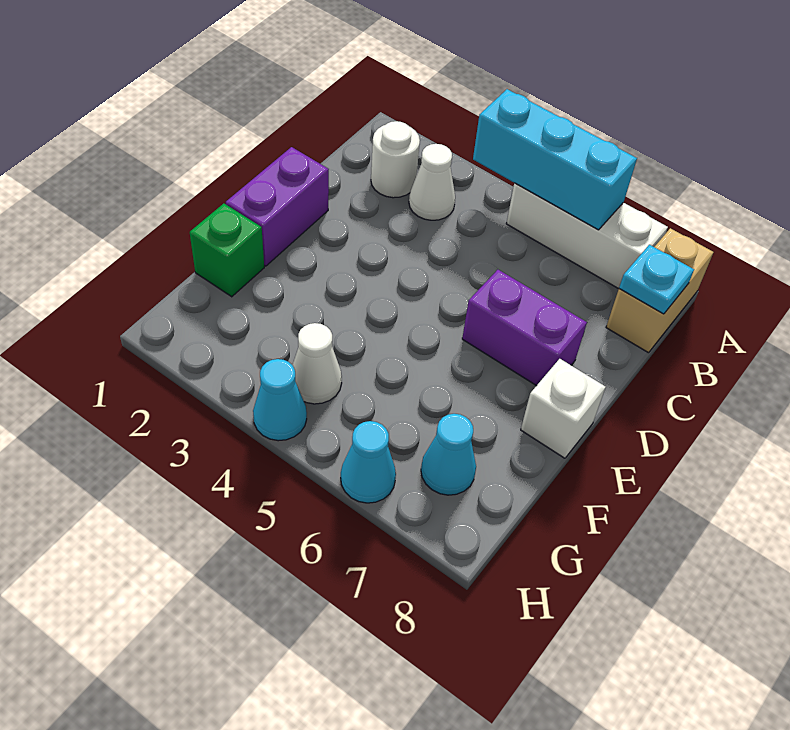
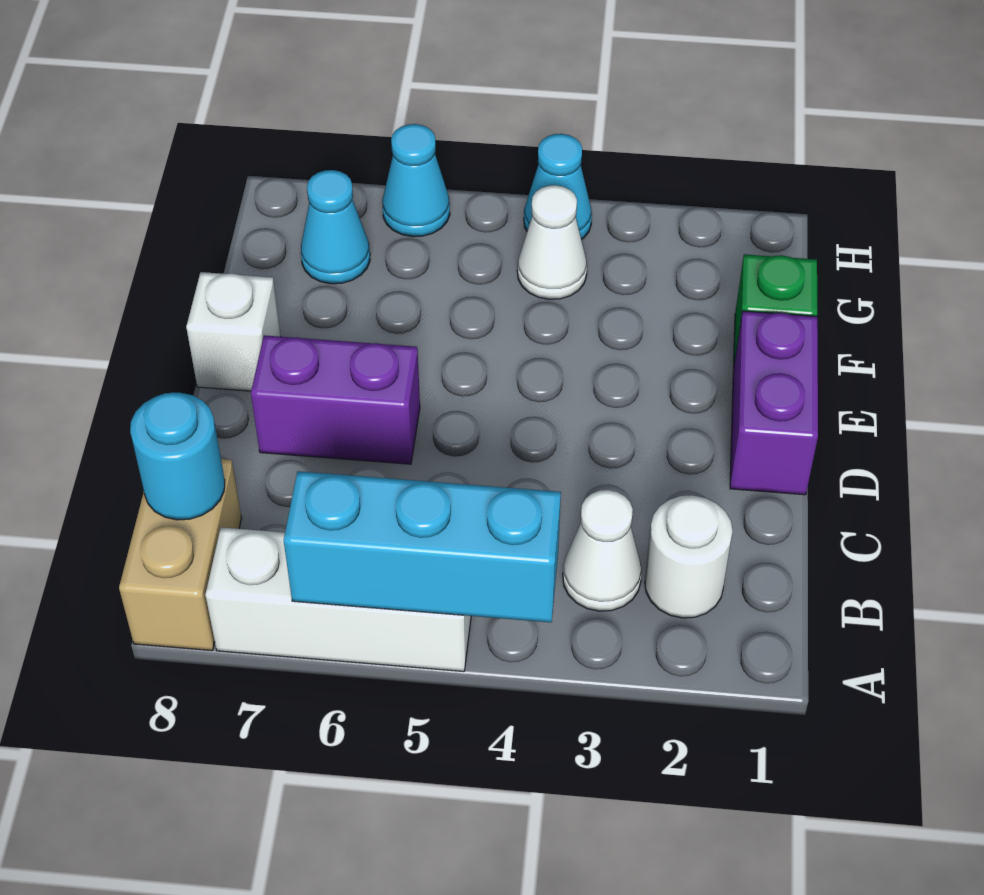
cyan 1x1 plate [619,245,694,314] -> cyan 1x1 round brick [130,393,225,520]

